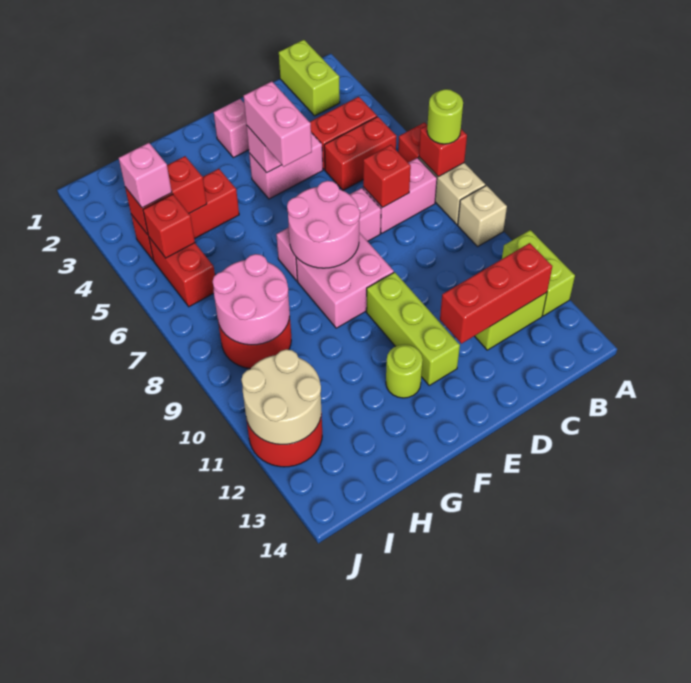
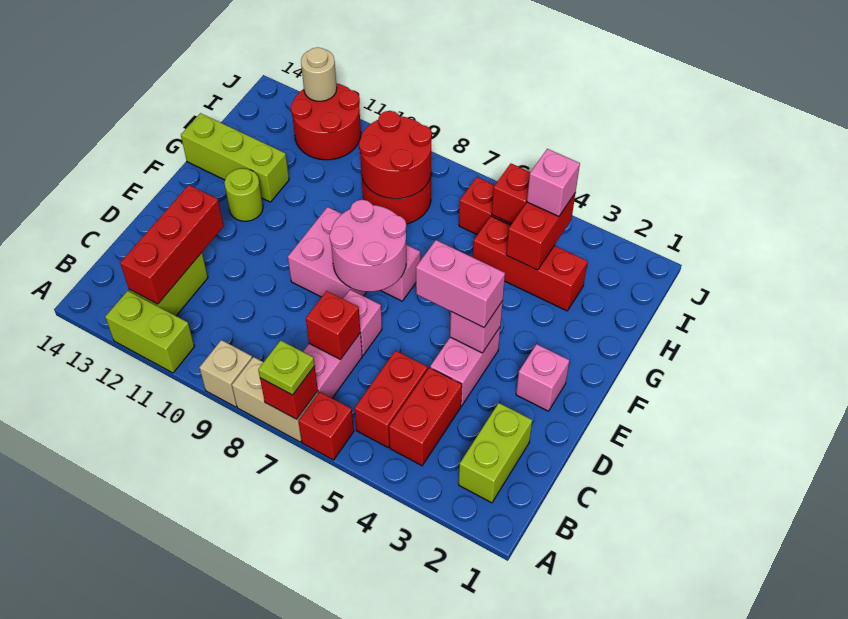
lime 1x1 round brick [427,89,463,144] -> lime 1x1 plate [258,340,315,395]
lime 1x2 brick [279,40,340,116] -> lime 1x2 brick turned to [459,403,532,503]
lime 1x3 brick [366,272,460,385] -> lime 1x3 brick moved to [181,113,289,202]
red 1x3 brick [131,169,239,261] -> red 1x3 brick turned to [473,216,588,311]
pink 2x2 round brick [213,254,290,345] -> red 2x2 round brick [359,111,432,199]
tan 2x2 round brick [241,349,321,444] -> tan 1x1 round brick [301,47,337,101]

